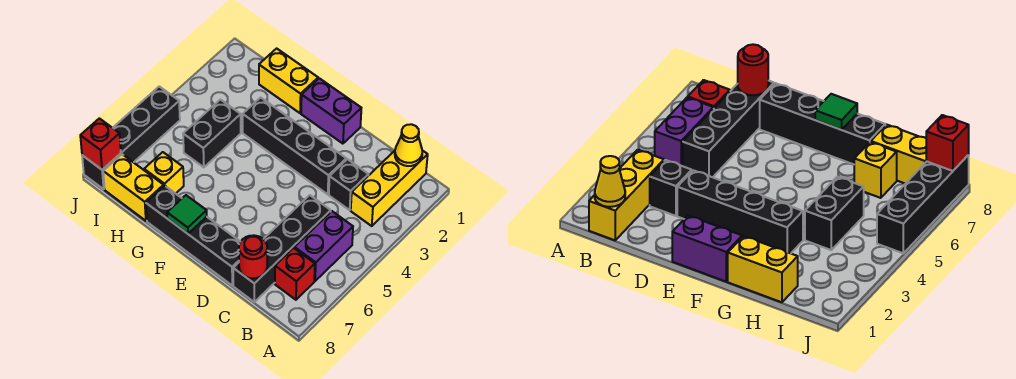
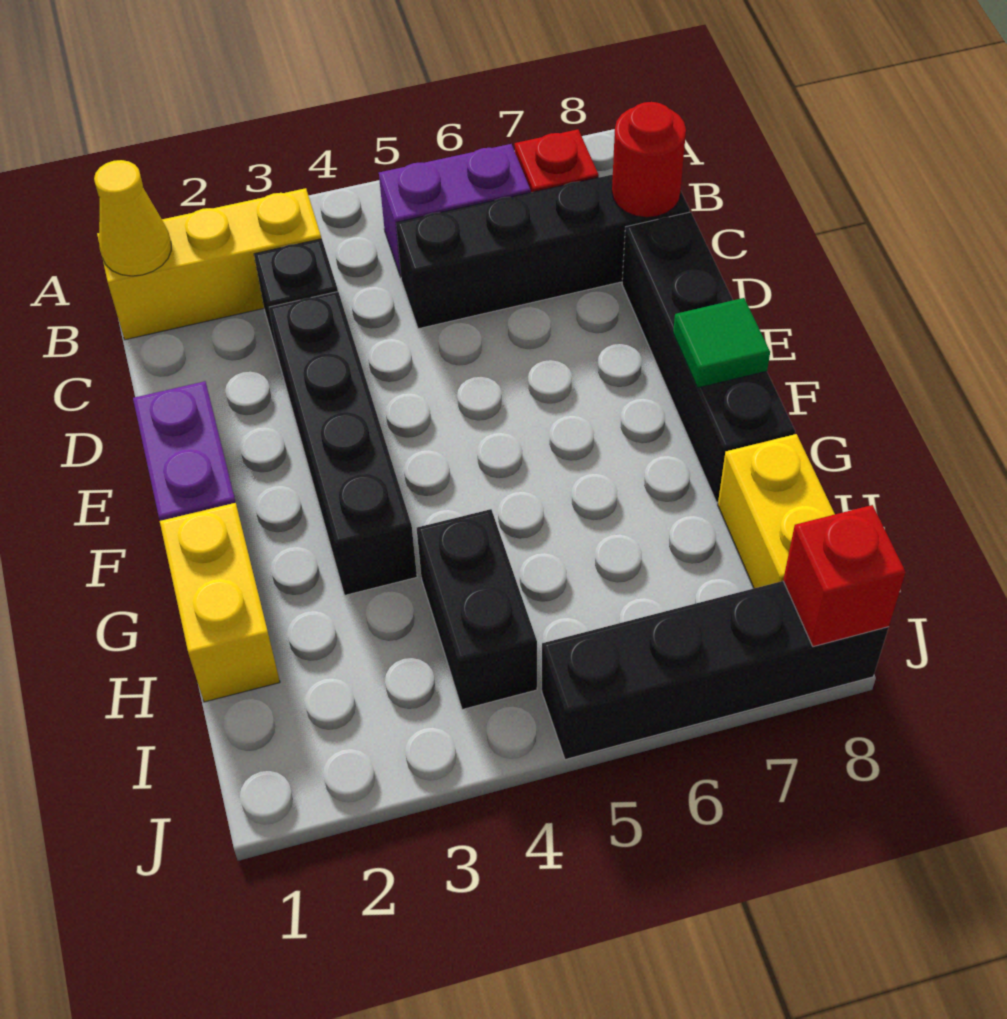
black 1x2 brick [183,100,241,167] -> black 1x2 brick turned to [417,509,537,710]
yellow 1x1 brick [144,152,184,194] -> none

